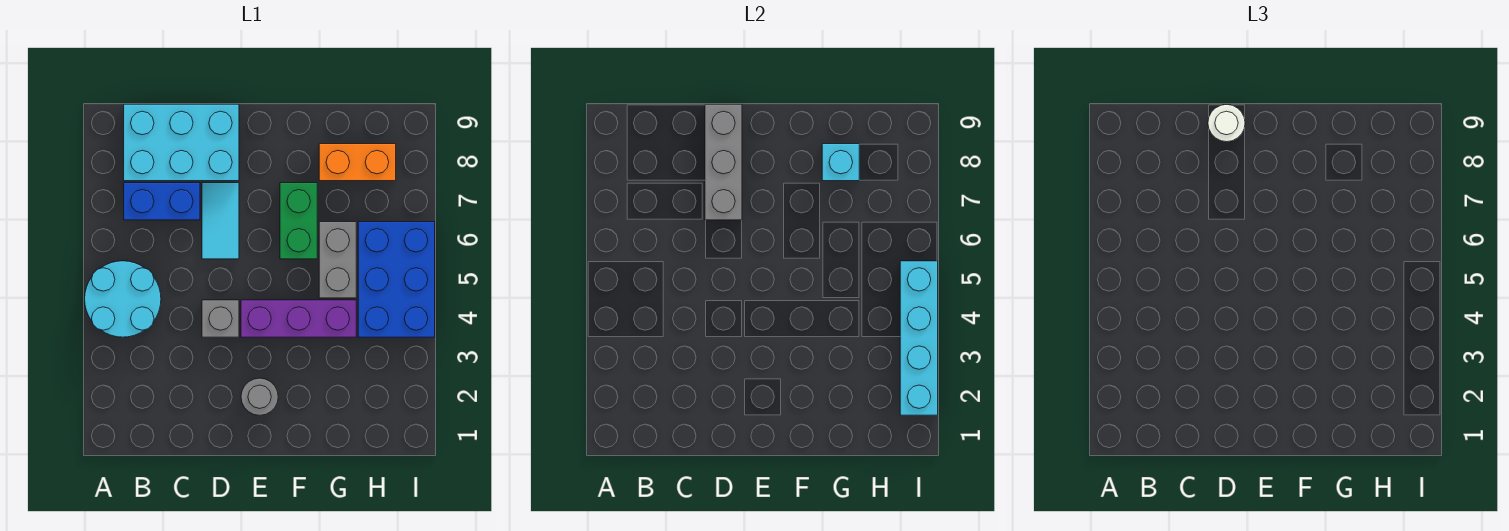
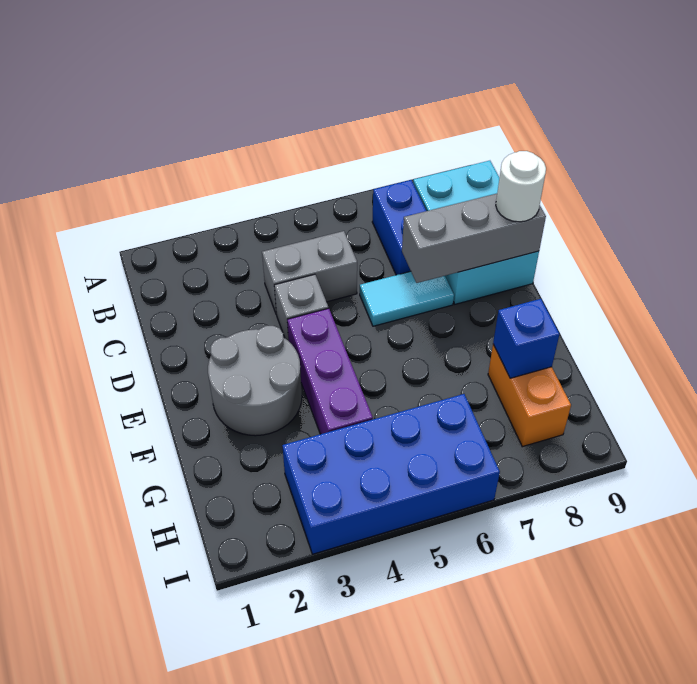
cyan 2x2 round brick [85,261,161,337] -> none
grey 1x1 round brick [241,378,278,415] -> grey 2x2 round brick [208,326,302,436]
green 1x2 brick [280,183,317,259] -> none
grey 1x2 brick [319,222,356,298] -> grey 1x2 brick moved to [262,231,357,315]
cyan 1x1 brick [822,144,859,181] -> blue 1x1 brick [493,299,559,378]
blue 2x3 brick [358,222,435,337] -> blue 2x4 brick [282,394,500,554]
cyan 1x4 brick [900,261,938,415] -> none

